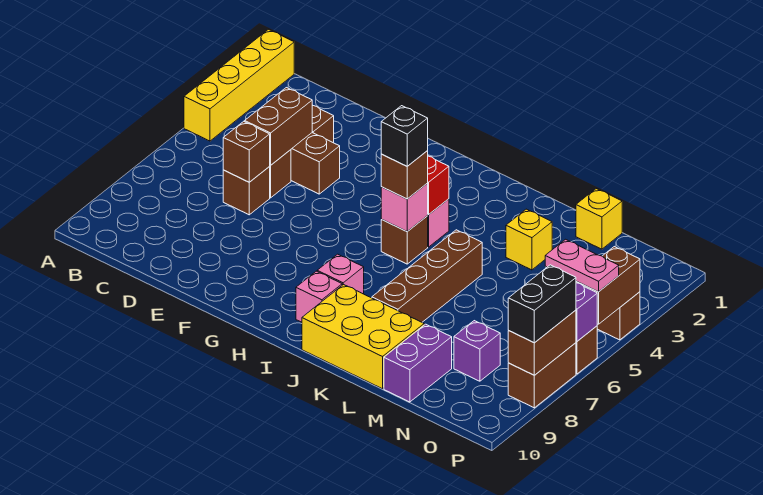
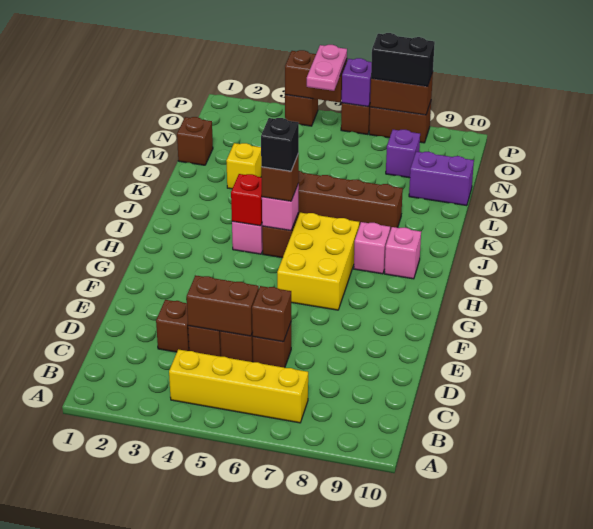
yellow 1x4 brick [184,29,294,141] -> yellow 1x4 brick moved to [169,349,308,423]
yellow 2x3 brick [302,284,424,389] -> yellow 2x3 brick moved to [277,213,359,310]
yellow 1x1 brick [576,189,622,249] -> brown 1x1 brick [177,117,213,165]

